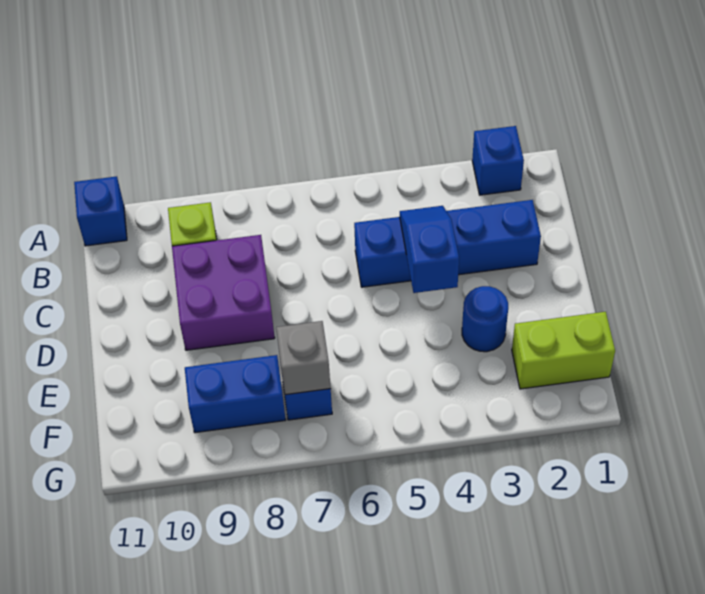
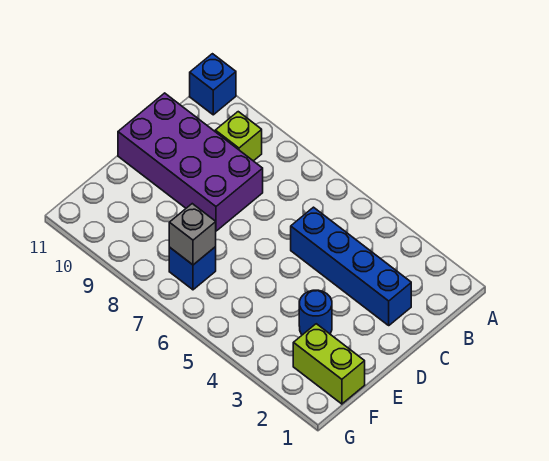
blue 1x1 brick [472,126,524,195] -> none
blue 1x2 slope [400,206,459,293] -> none
purple 2x2 brick [172,235,275,350] -> purple 2x4 brick [118,93,263,231]
blue 1x2 brick [185,355,286,433] -> none

